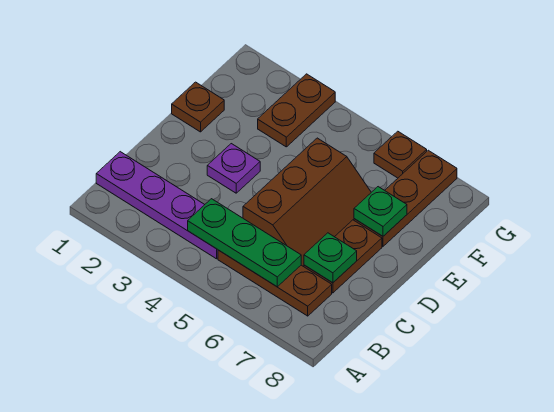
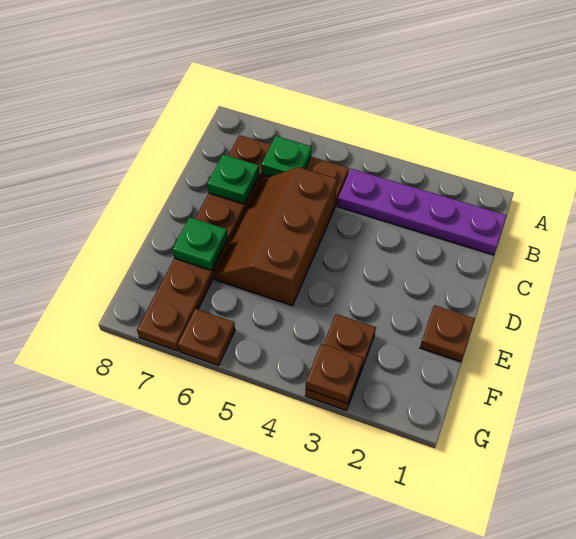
green 1x3 plate [188,199,301,287] -> green 1x1 plate [261,136,311,177]
purple 1x1 plate [207,144,260,193] -> none
none -> brown 1x1 plate [306,343,363,403]

